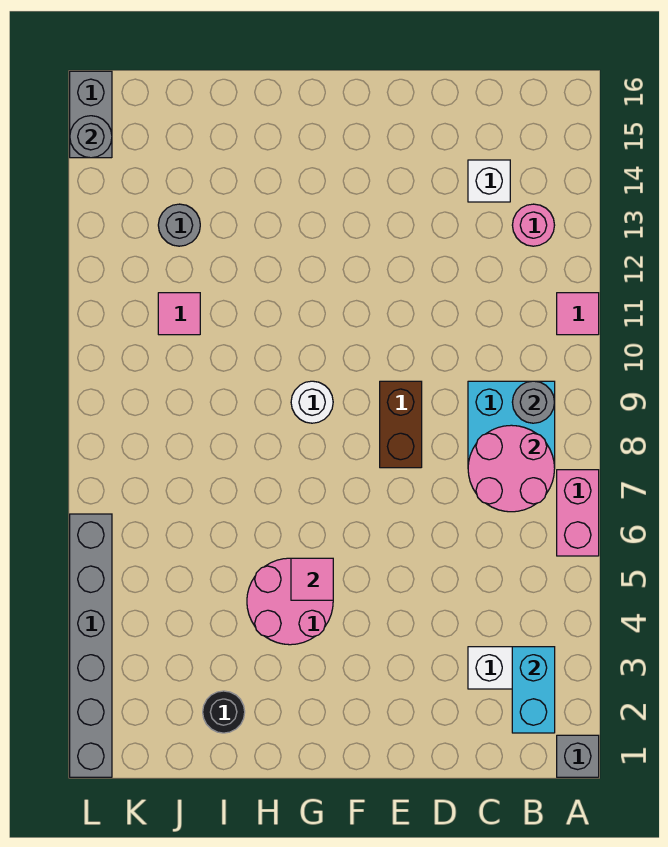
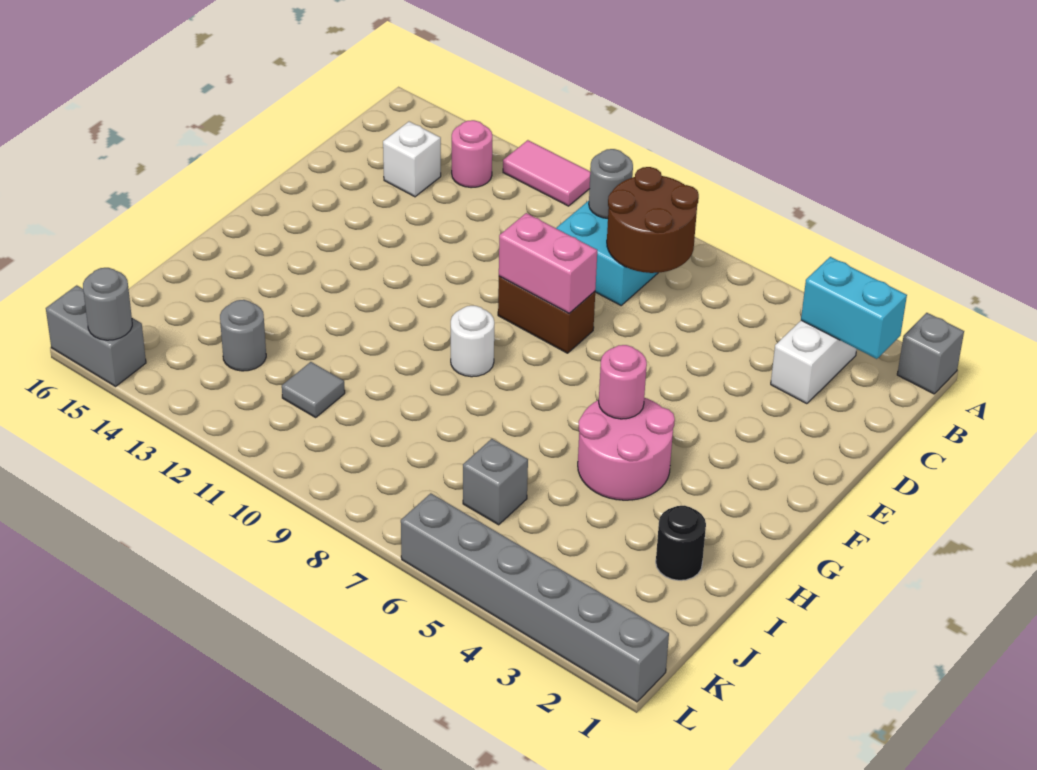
pink 1x2 brick [557,470,599,556] -> pink 1x2 brick moved to [499,213,597,313]
pink 1x1 tile [557,293,599,335] -> pink 1x2 tile [503,140,590,206]
pink 2x2 round brick [468,425,555,512] -> brown 2x2 round brick [607,167,699,273]
pink 1x1 tile [291,558,333,600] -> pink 1x1 round brick [599,345,647,419]
none -> grey 1x1 brick [463,439,528,525]
pink 1x1 tile [158,293,200,335] -> grey 1x1 tile [282,362,345,417]

